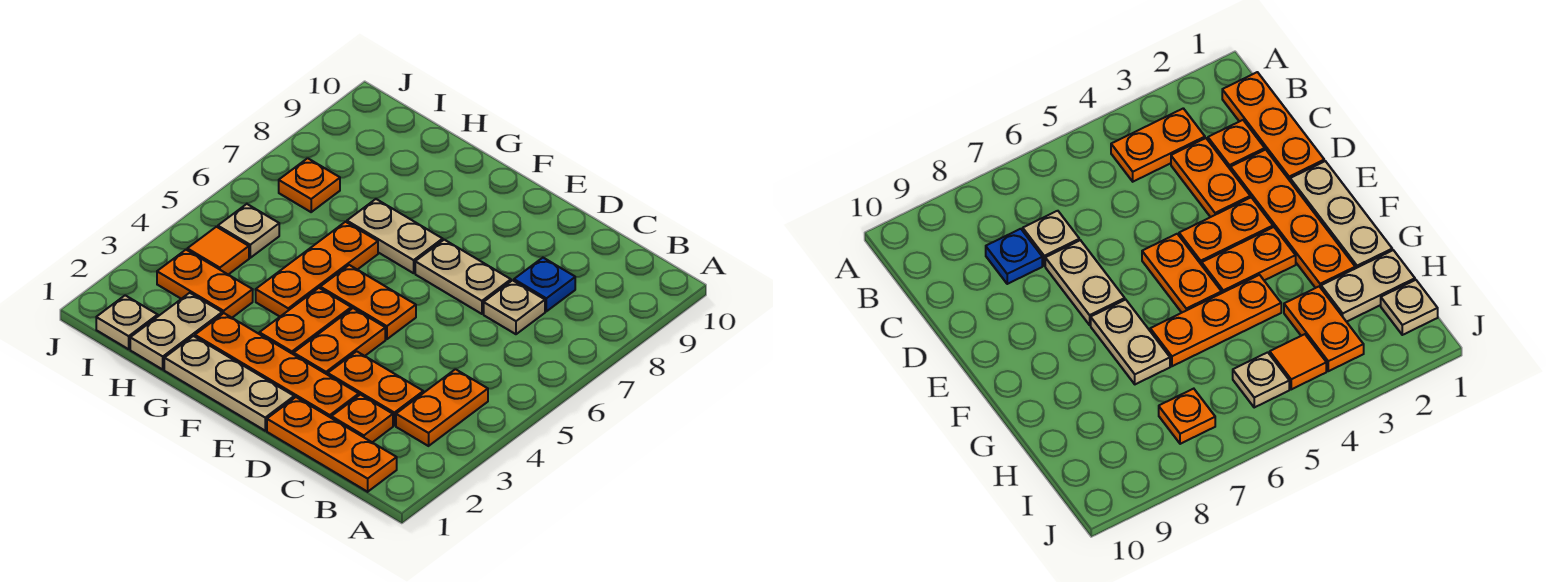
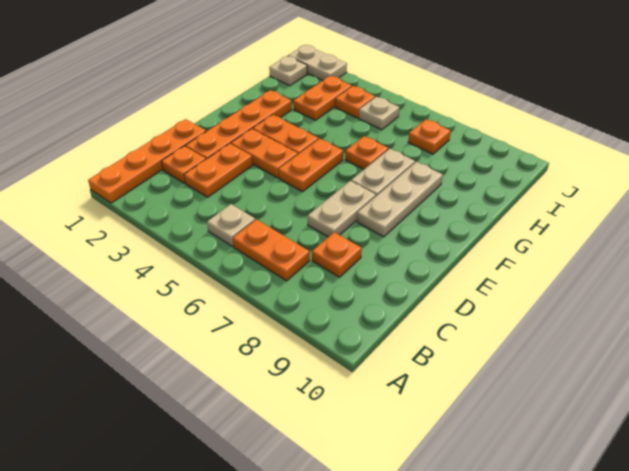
orange 1x3 plate [267,397,397,492] -> orange 1x4 plate [88,119,206,203]
orange 1x2 plate [396,369,488,446] -> orange 1x2 plate moved to [233,219,310,281]
tan 1x1 plate [484,280,545,334] -> tan 1x1 plate moved to [207,204,255,246]
blue 1x1 plate [514,258,575,311] -> orange 1x1 plate [312,232,362,277]
tan 1x3 plate [164,336,294,431] -> tan 1x3 plate moved to [357,162,443,237]
orange 1x3 plate [256,222,378,316] -> orange 1x1 plate [345,136,389,170]
tan 1x2 plate [130,293,222,369] -> tan 1x2 plate moved to [288,45,347,81]
orange 1x1 tile [187,227,249,275] -> orange 1x1 plate [335,86,375,118]

